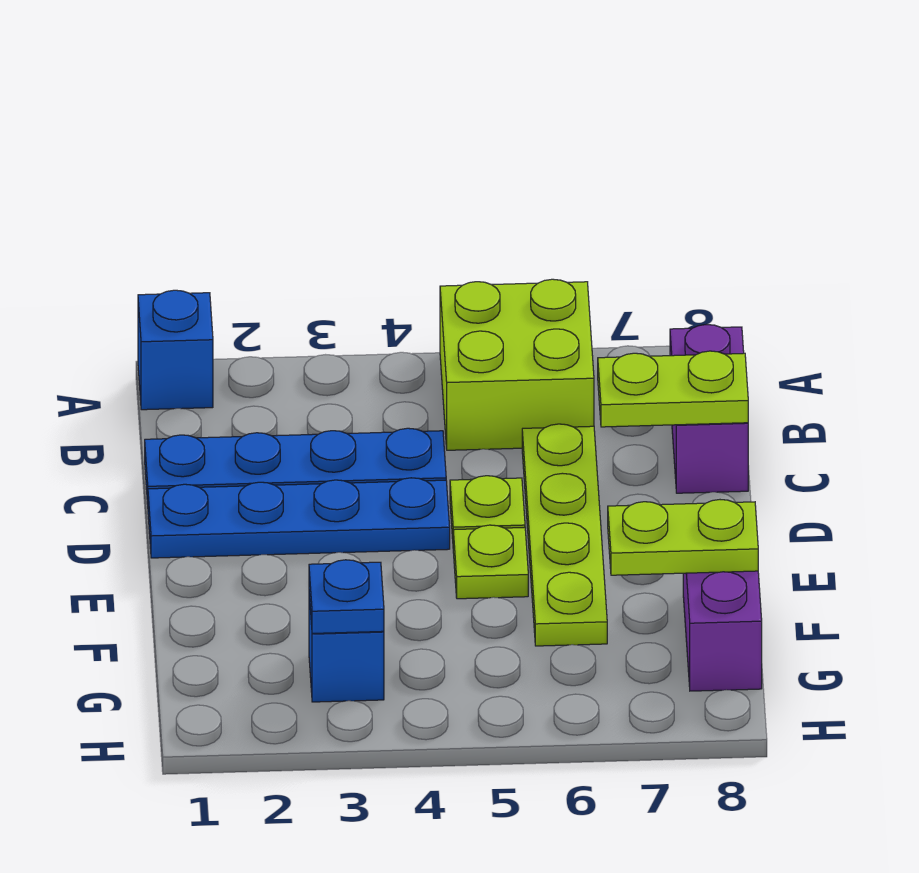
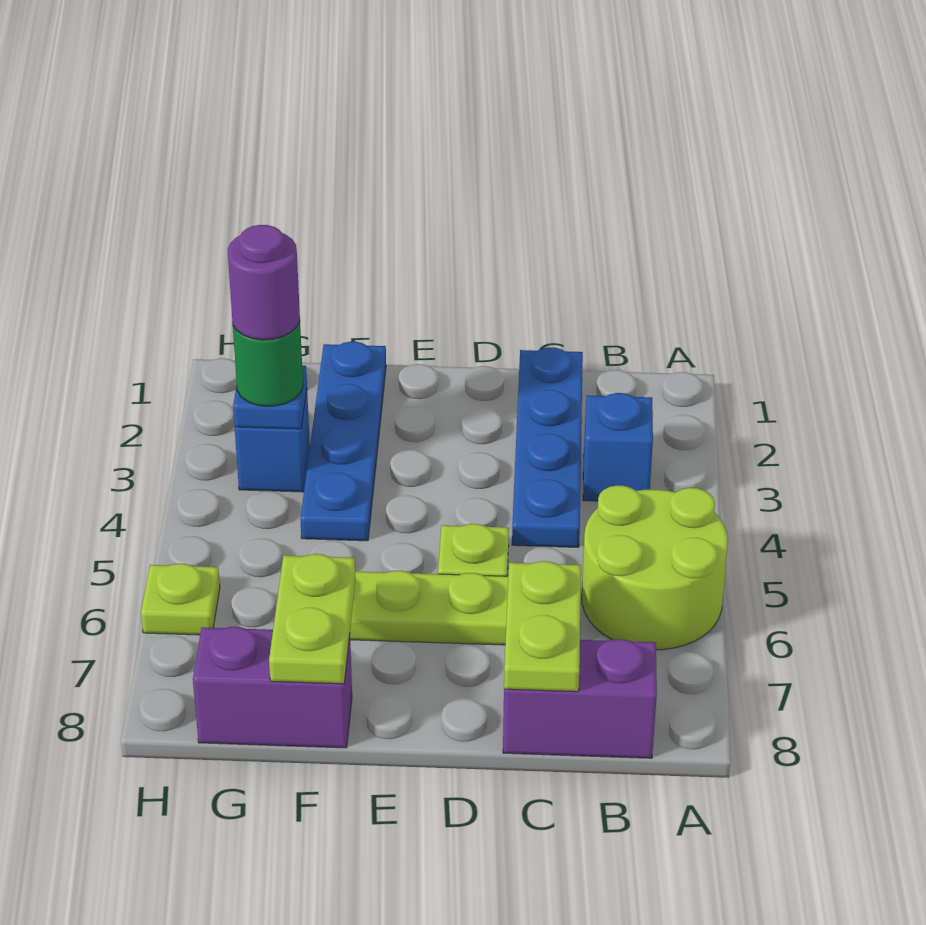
blue 1x1 brick [138,290,213,410] -> blue 1x1 brick moved to [583,393,653,501]
lime 2x2 brick [440,279,594,450] -> lime 2x2 round brick [582,485,728,650]
blue 1x4 plate [148,478,450,558] -> blue 1x4 plate moved to [300,342,386,541]
lime 1x1 plate [453,525,528,599] -> lime 1x1 plate moved to [141,564,220,635]
none -> green 1x1 round brick [233,321,303,406]
none -> purple 1x1 round brick [228,225,300,340]

